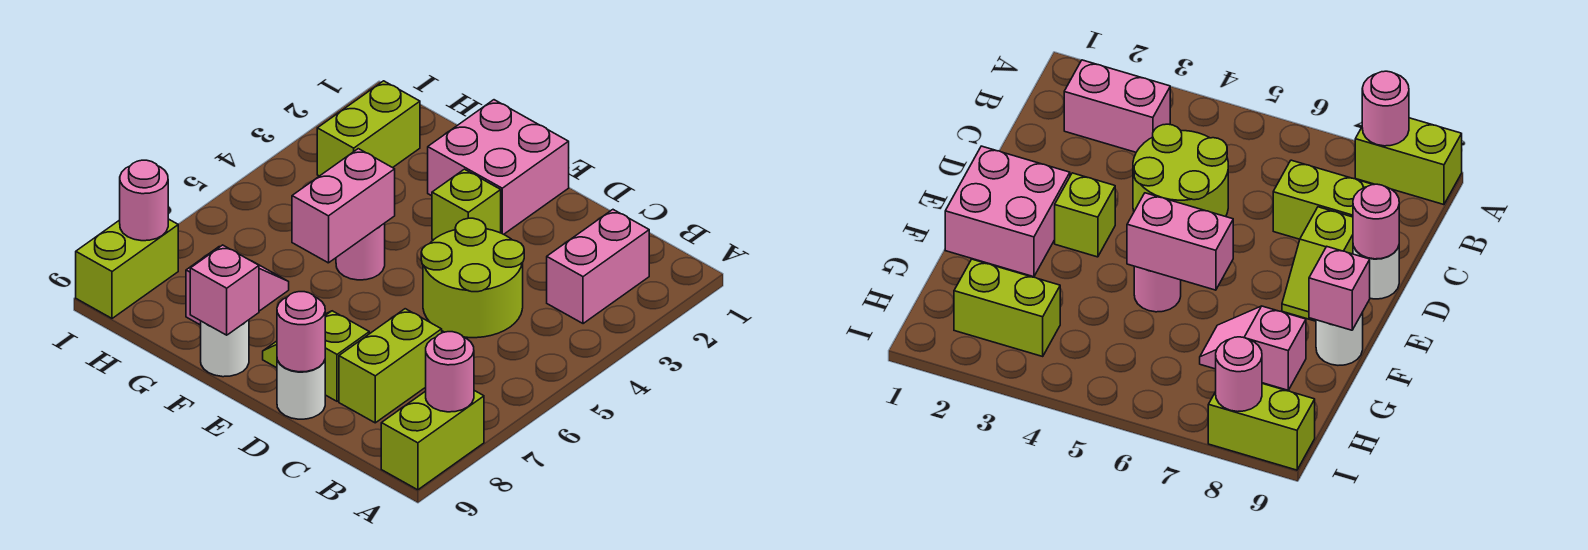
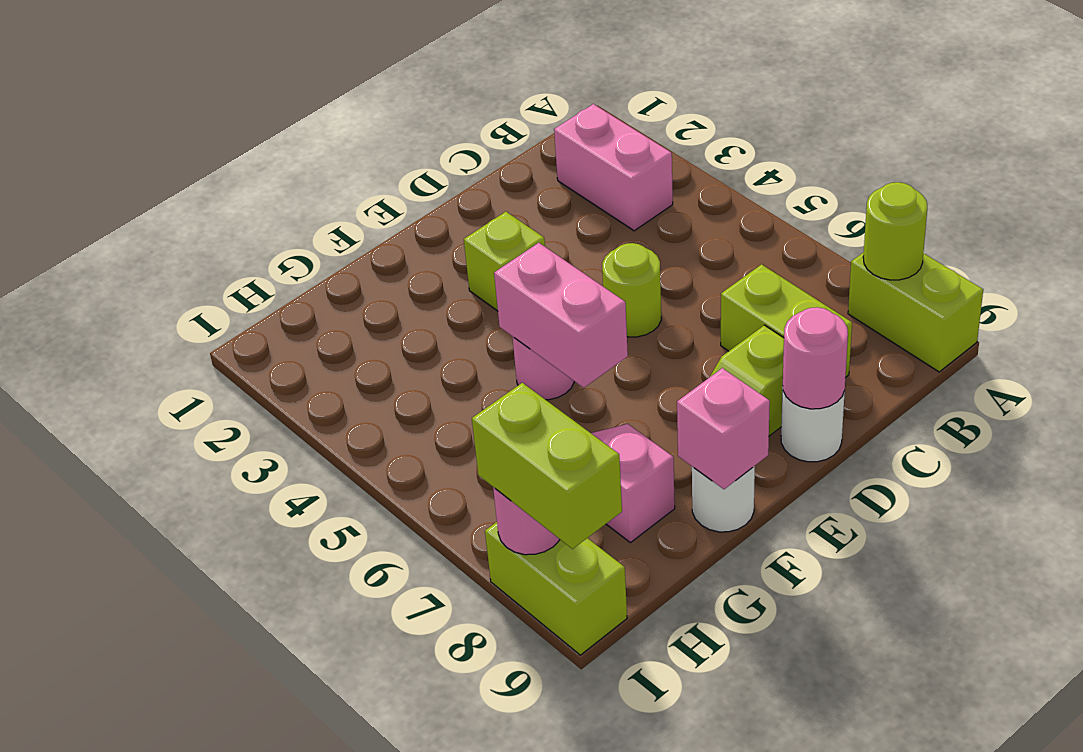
pink 1x1 round brick [426,332,474,412] -> lime 1x1 round brick [863,182,927,280]
lime 2x2 round brick [421,218,524,338] -> lime 1x1 round brick [602,243,661,337]
pink 2x2 brick [428,100,569,234] -> none
lime 1x2 brick [317,81,420,176] -> lime 1x2 brick moved to [472,383,622,549]

